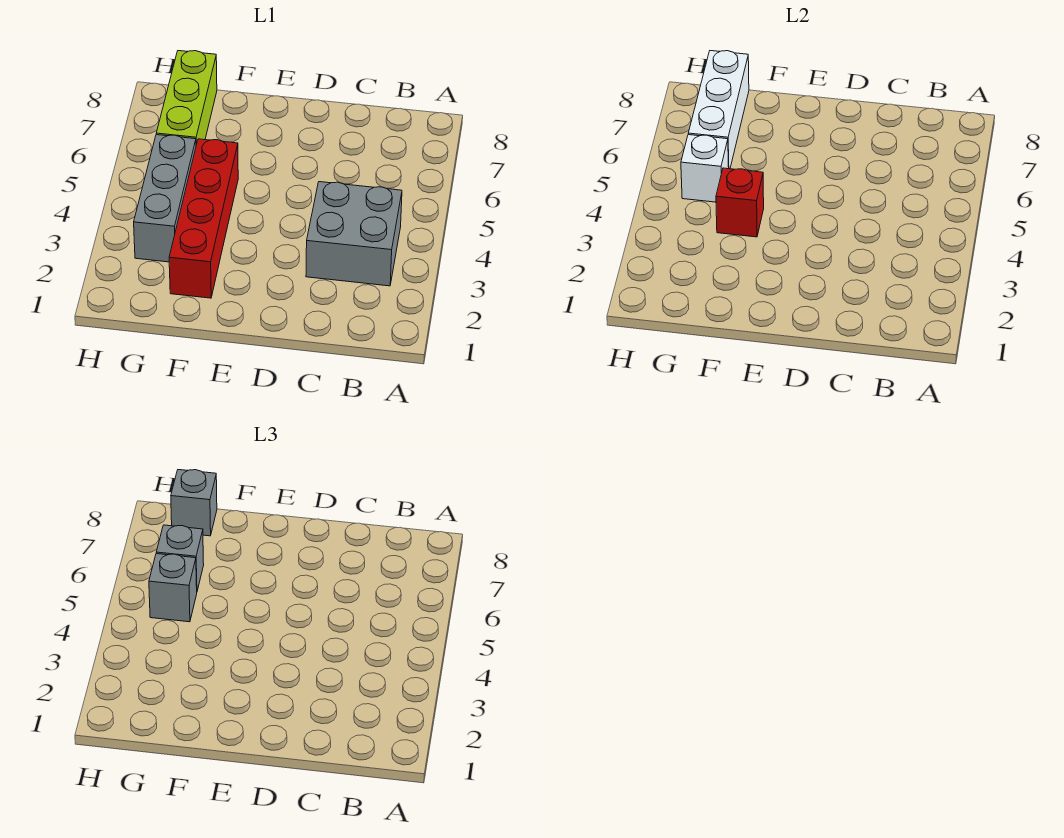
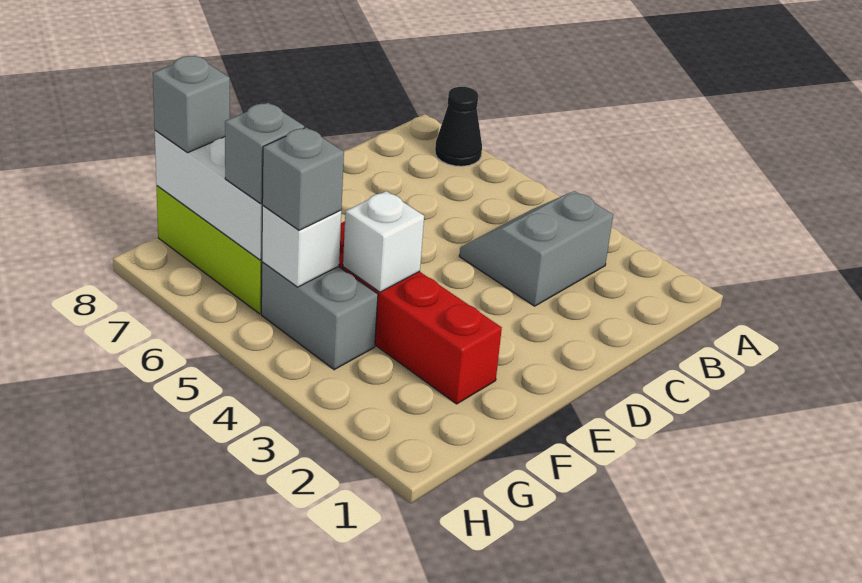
none -> black 1x1 cone [435,87,482,166]
grey 2x2 brick [306,182,402,286] -> grey 2x2 slope [459,191,613,306]
red 1x1 brick [716,168,764,237] -> white 1x1 brick [343,191,424,292]
grey 1x3 brick [134,135,196,262] -> grey 1x2 brick [261,262,378,370]

